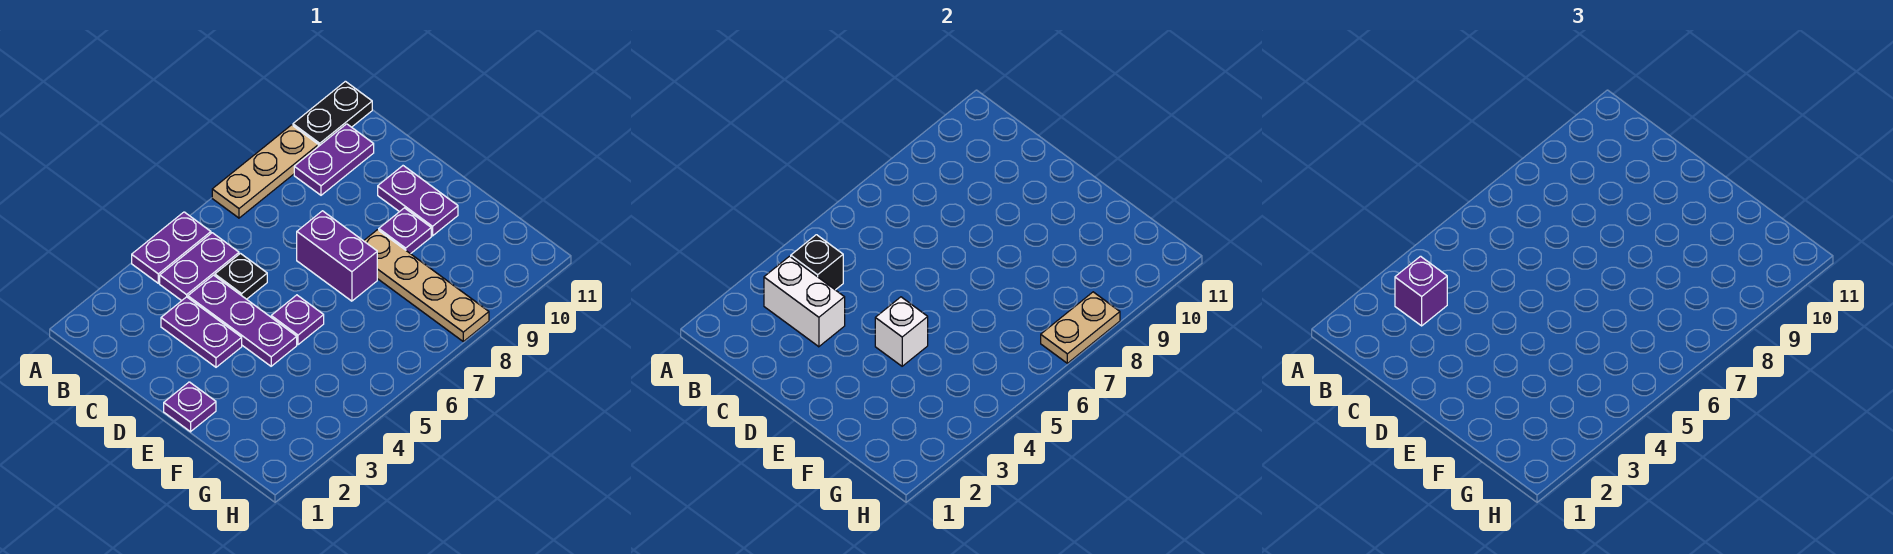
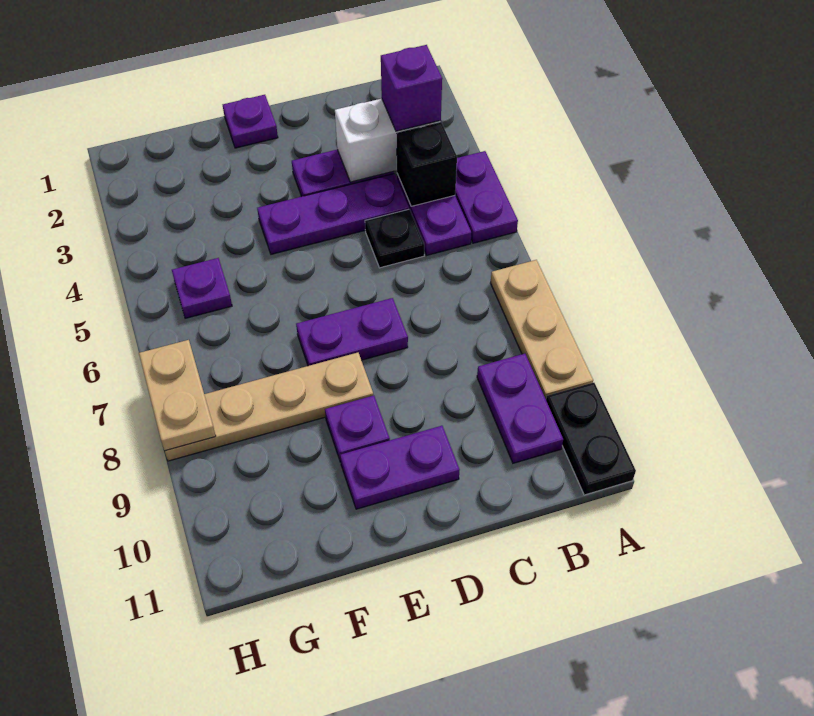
purple 1x2 brick [297,211,377,301] -> purple 1x2 plate [296,298,408,366]
white 1x1 brick [875,297,928,366] -> none
purple 1x1 plate [271,295,324,345] -> purple 1x1 plate moved to [172,258,232,318]

